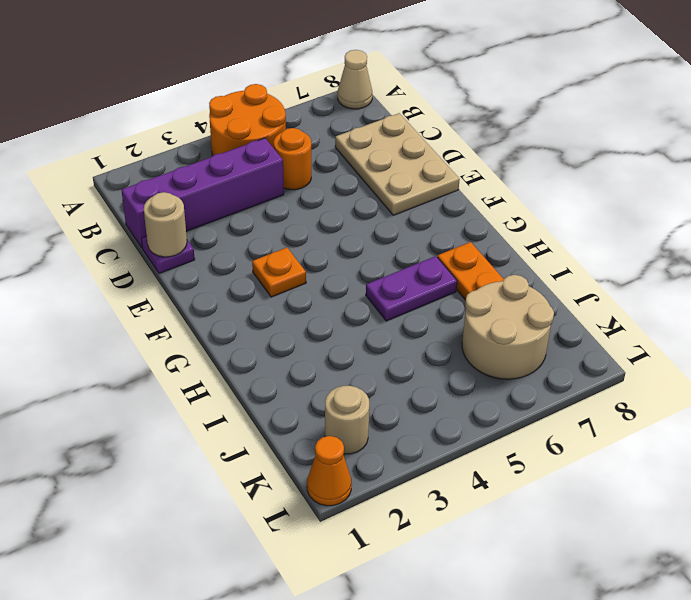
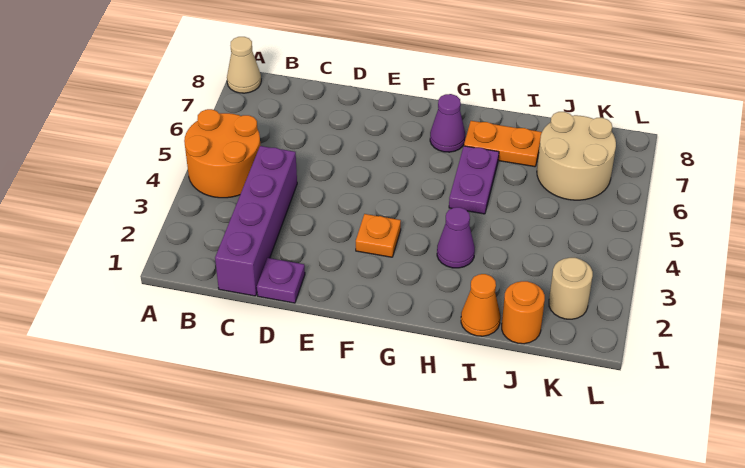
orange 1x1 round brick [274,128,311,190] -> orange 1x1 round brick moved to [502,281,545,344]
tan 2x3 plate [335,113,460,215] -> none
tan 1x1 round brick [144,192,187,257] -> none
none -> purple 1x1 cone [430,94,465,152]
none -> purple 1x1 cone [437,207,475,268]
orange 1x1 cone [307,436,352,506] -> orange 1x1 cone moved to [461,274,500,336]

